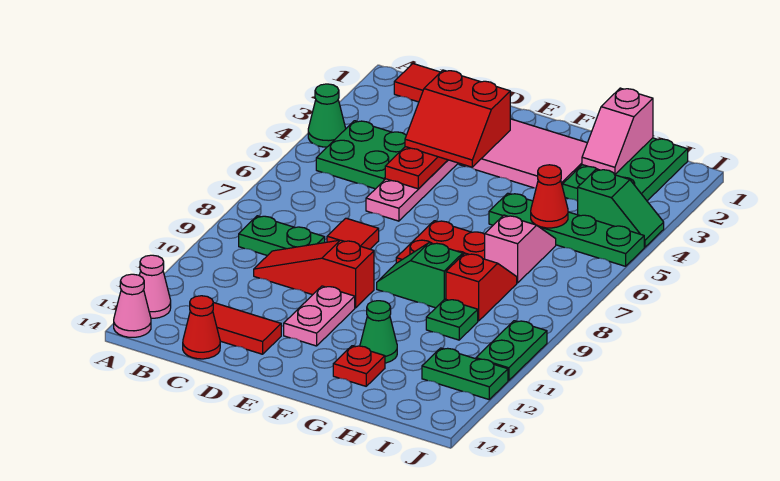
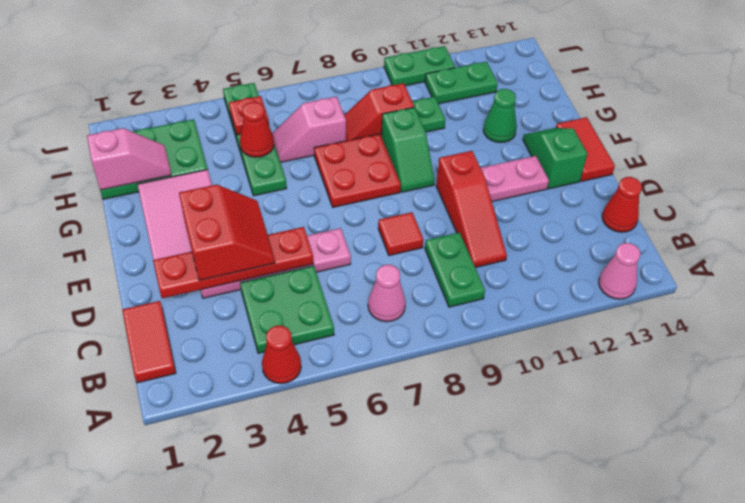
green 1x1 cone [308,84,346,147] -> red 1x1 cone [262,326,301,384]
pink 1x1 cone [114,274,151,337] -> pink 1x1 cone moved to [368,265,405,322]
red 1x2 tile [213,303,281,354] -> red 1x2 tile moved to [556,117,615,182]
red 1x1 plate [333,346,385,386] -> red 1x1 plate moved to [229,96,269,135]
green 1x2 slope [578,169,664,247] -> green 1x2 slope moved to [523,128,587,189]
green 1x2 plate [422,348,508,399] -> green 1x2 plate turned to [425,62,498,104]

